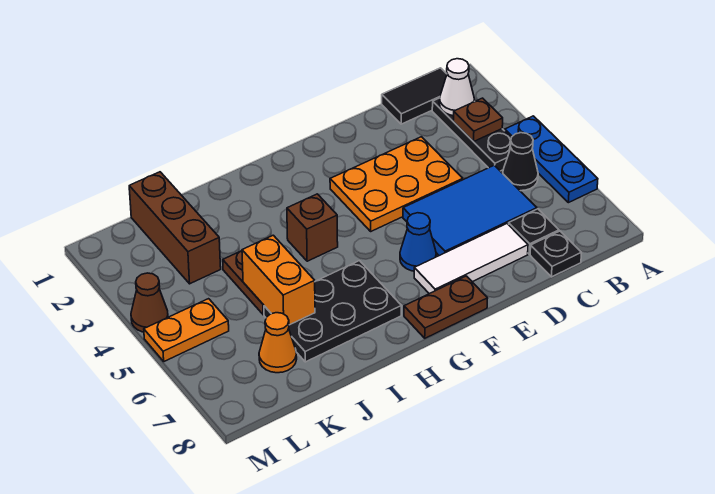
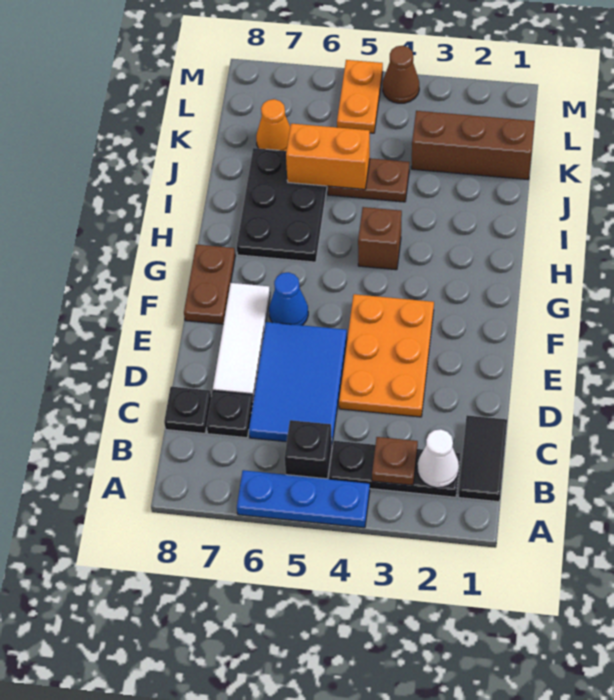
black 1x1 cone [503,133,538,191] -> black 1x1 brick [284,420,332,479]

